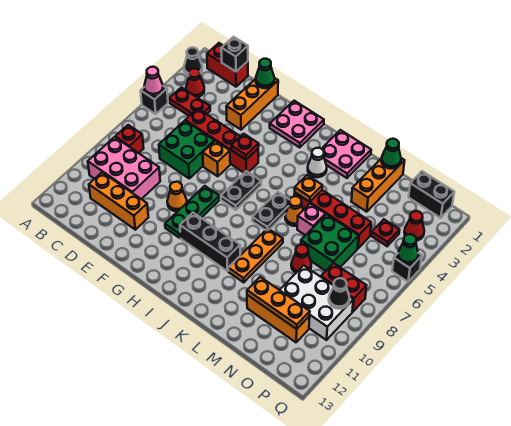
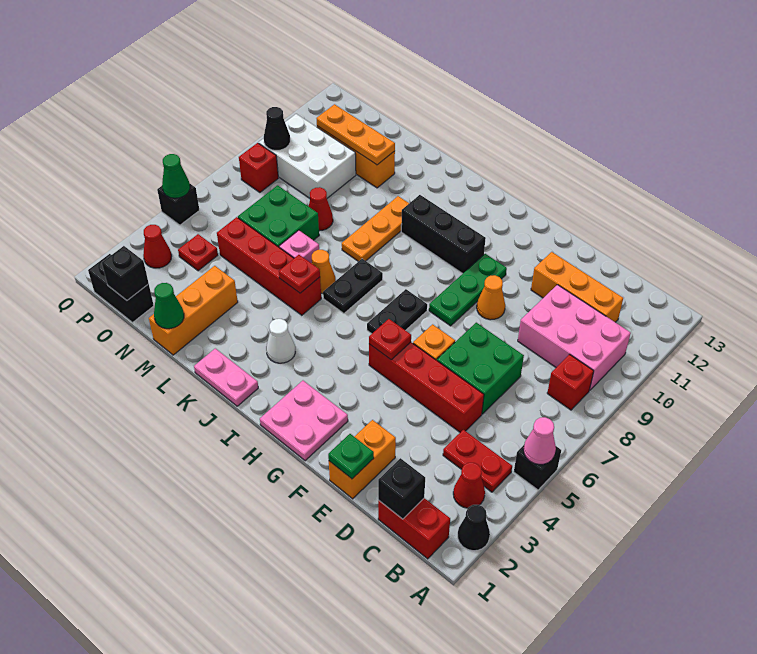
orange 1x3 brick [226,78,278,130] -> orange 1x2 brick [329,420,396,499]
green 1x1 cone [256,59,274,88] -> green 1x1 plate [328,434,374,479]
pink 2x2 plate [322,130,371,178] -> pink 1x2 plate [194,348,258,406]
orange 1x1 plate [295,175,322,202] -> red 1x1 plate [279,255,320,293]
none -> black 1x1 brick [102,246,149,300]
red 1x2 brick [321,263,366,312] -> red 1x1 brick [239,143,278,192]

